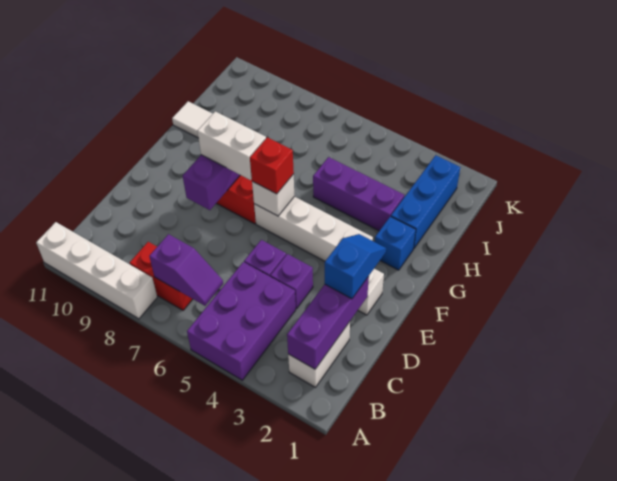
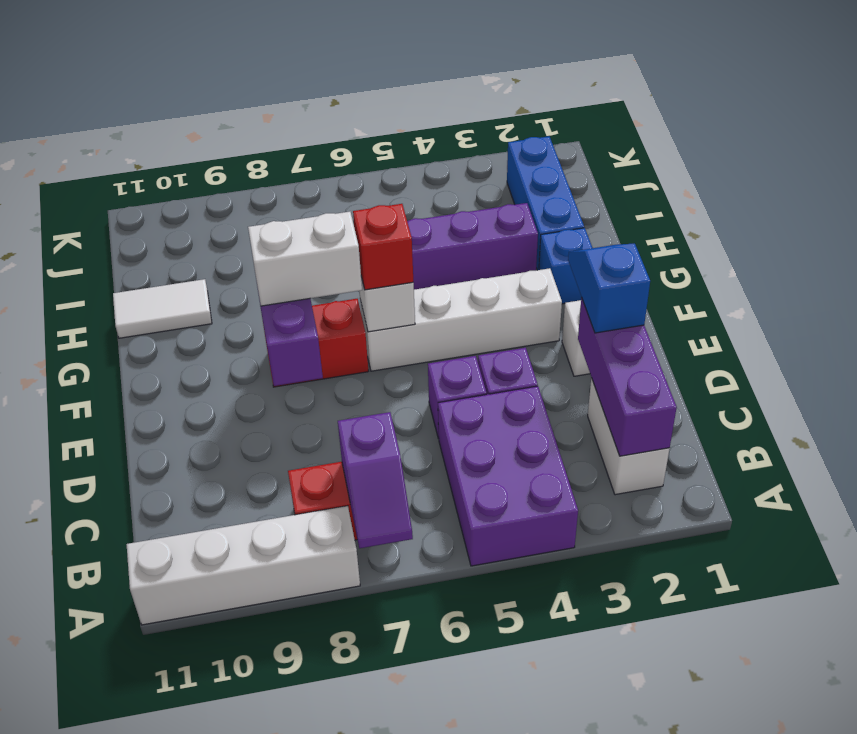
purple 1x2 slope [149,234,223,306] -> purple 1x2 slope turned to [338,412,413,548]

